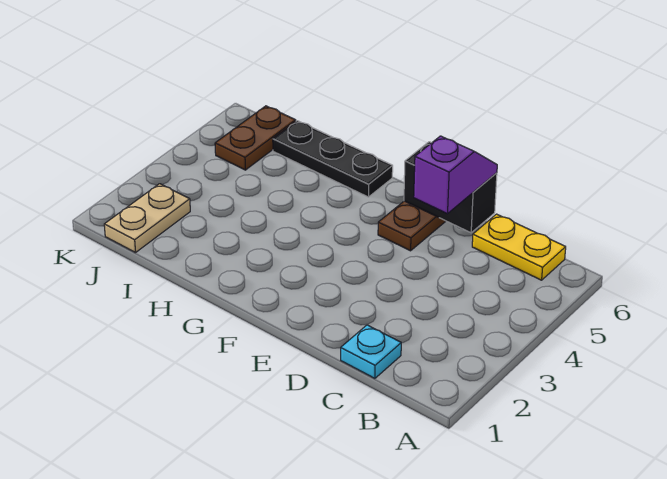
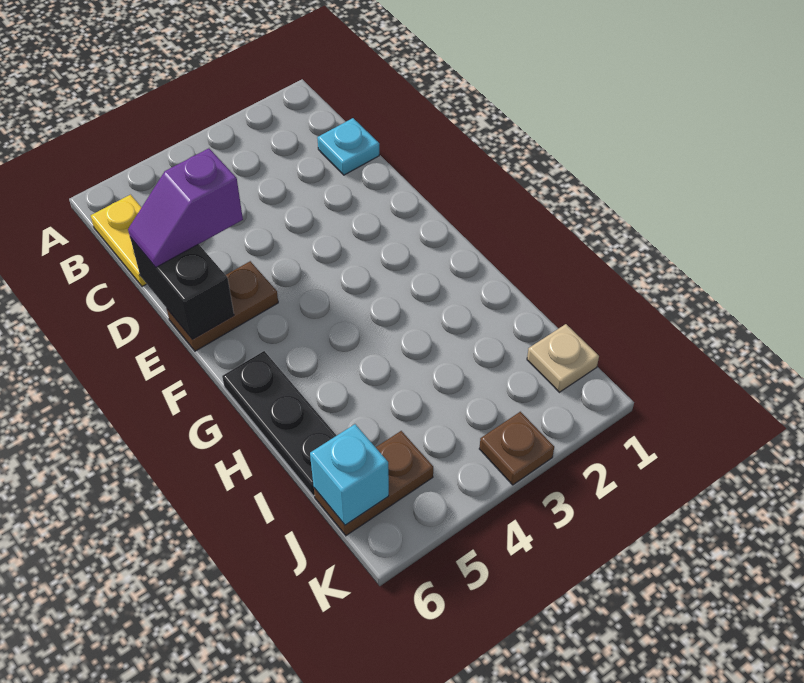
tan 1x2 plate [104,184,190,253] -> tan 1x1 plate [527,324,599,392]
none -> cyan 1x1 brick [310,424,389,525]
none -> brown 1x1 plate [479,412,554,485]

